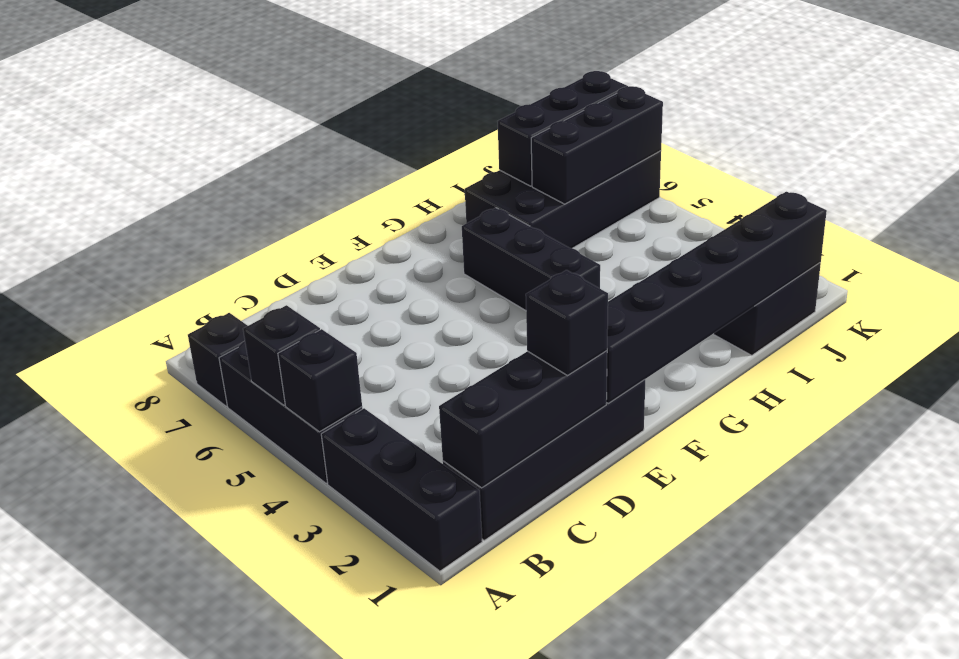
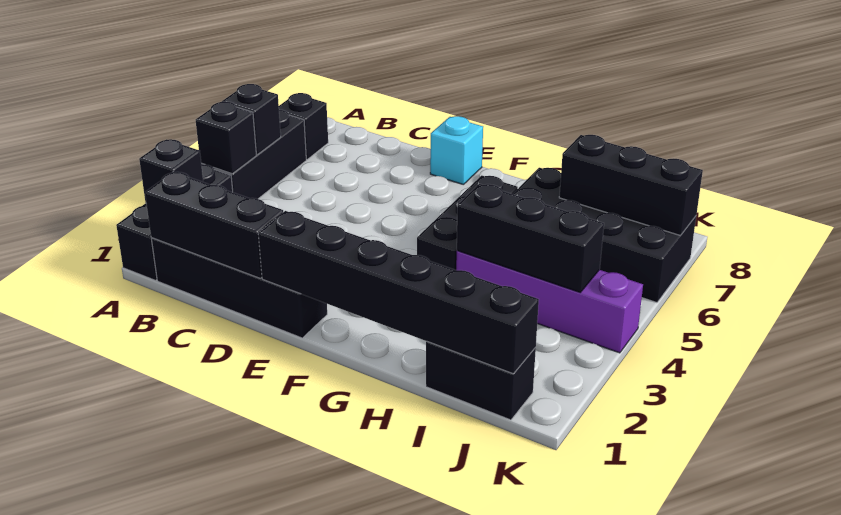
black 1x1 brick [526,270,608,376] -> black 1x1 brick moved to [139,139,203,203]
none -> cyan 1x1 brick [430,116,483,185]
none -> purple 1x4 brick [456,251,643,353]
black 1x3 brick [531,86,663,204] -> black 1x3 brick moved to [457,184,604,292]

